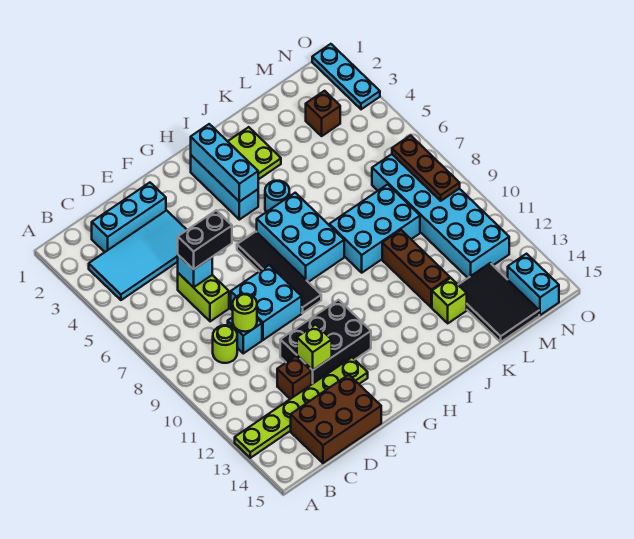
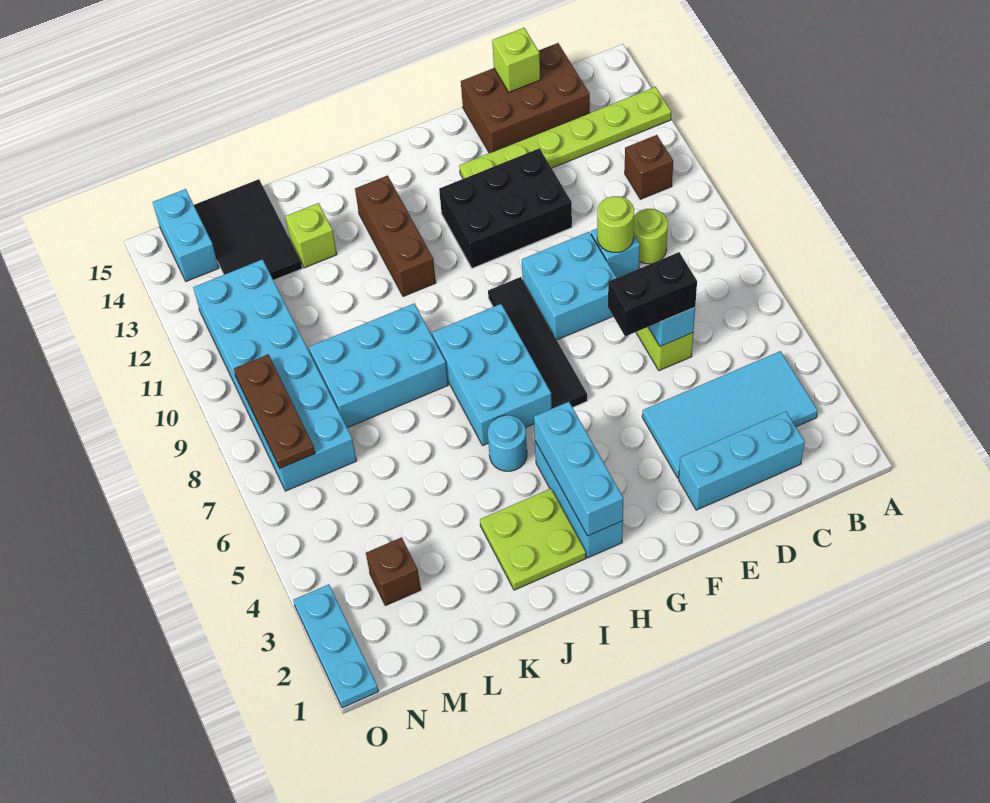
brown 1x1 brick [277,356,312,399] -> brown 1x1 brick moved to [625,135,673,199]
lime 1x1 brick [297,325,332,370] -> lime 1x1 brick moved to [492,28,540,92]
brown 1x3 brick [382,230,450,307] -> brown 1x3 brick moved to [355,176,436,296]

